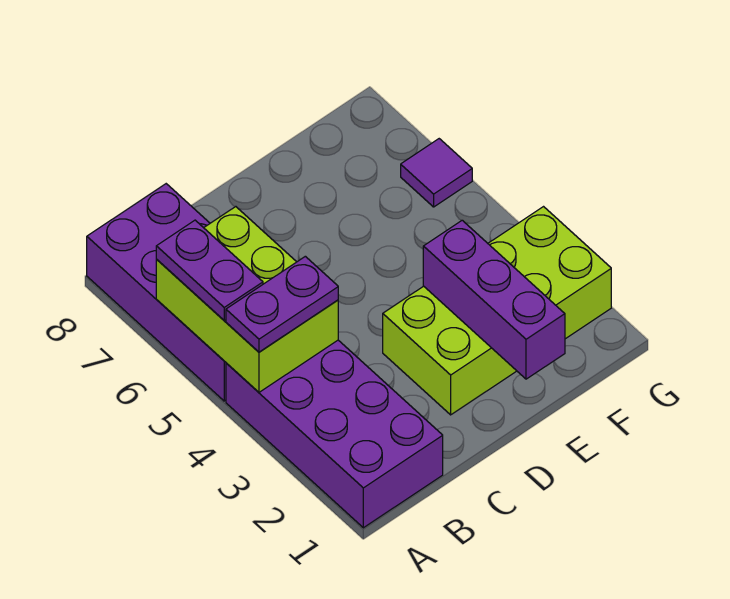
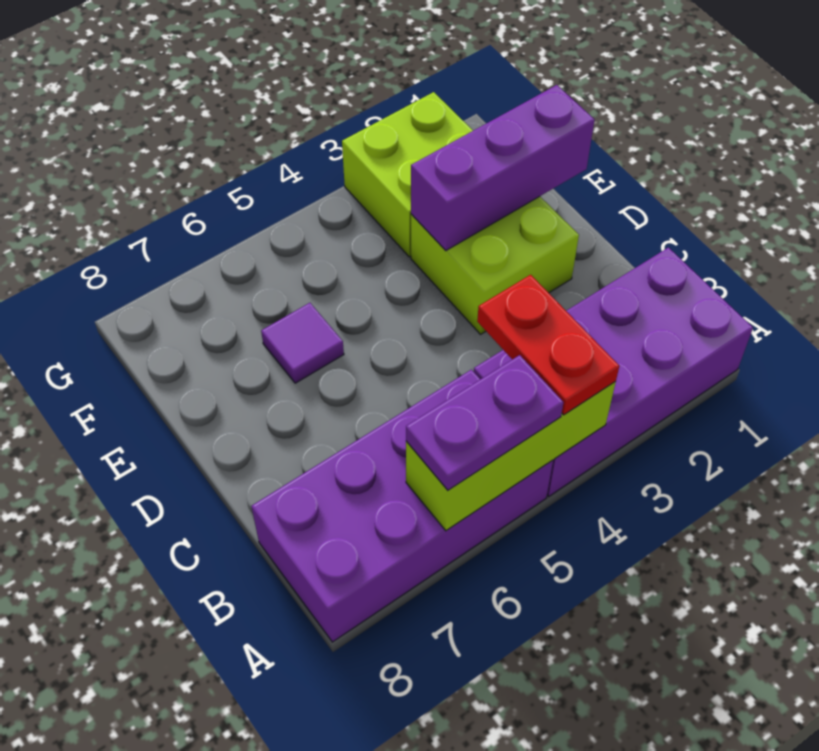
lime 2x3 brick [156,207,338,392] -> lime 1x3 brick [406,382,616,531]
purple 1x2 plate [226,256,338,352] -> red 1x2 plate [477,275,619,415]
purple 1x1 tile [401,139,472,207] -> purple 1x1 tile moved to [261,303,344,383]

